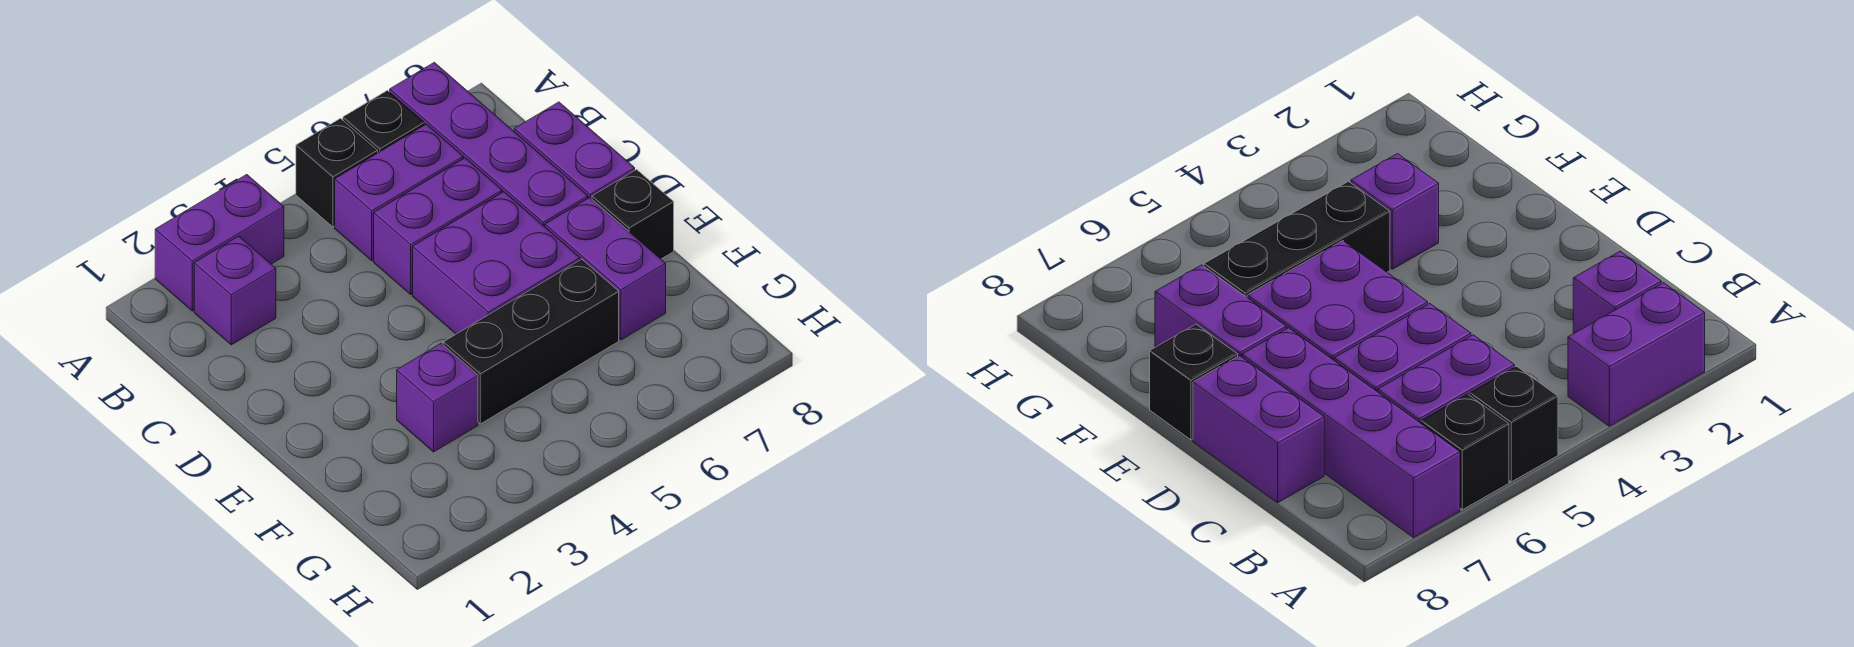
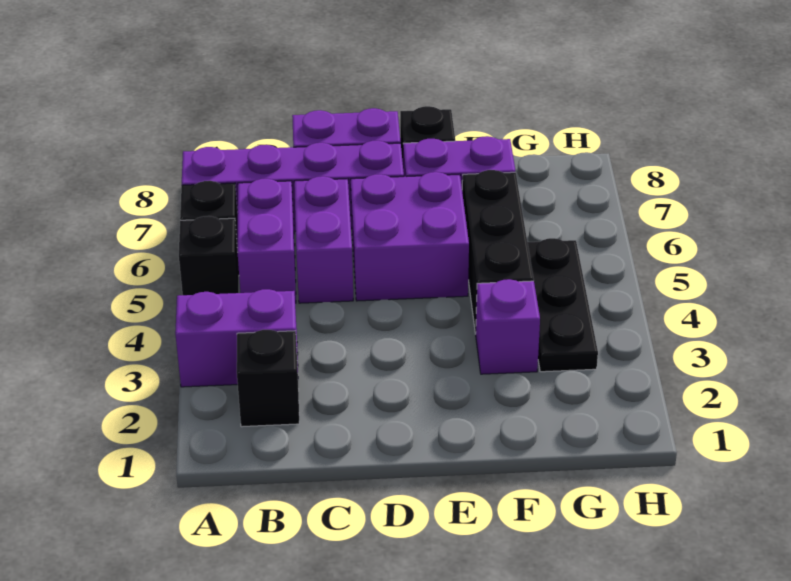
purple 1x2 brick [155,175,284,311] -> purple 1x2 brick turned to [175,289,298,387]
purple 1x1 brick [194,236,276,345] -> black 1x1 brick [237,330,299,427]
none -> black 1x3 plate [527,238,598,372]

